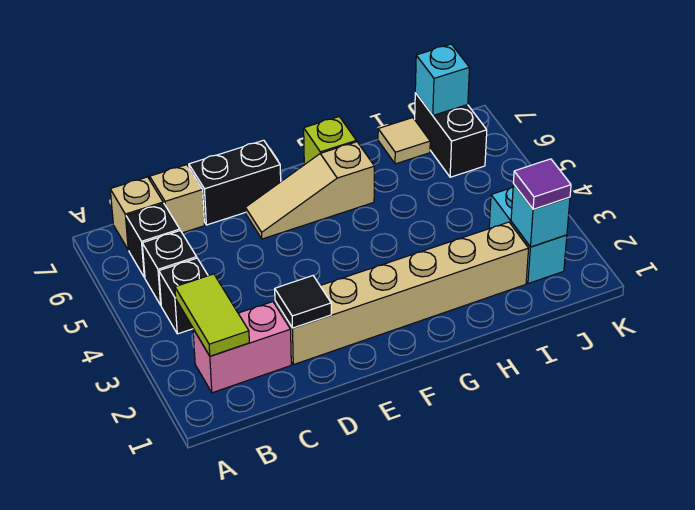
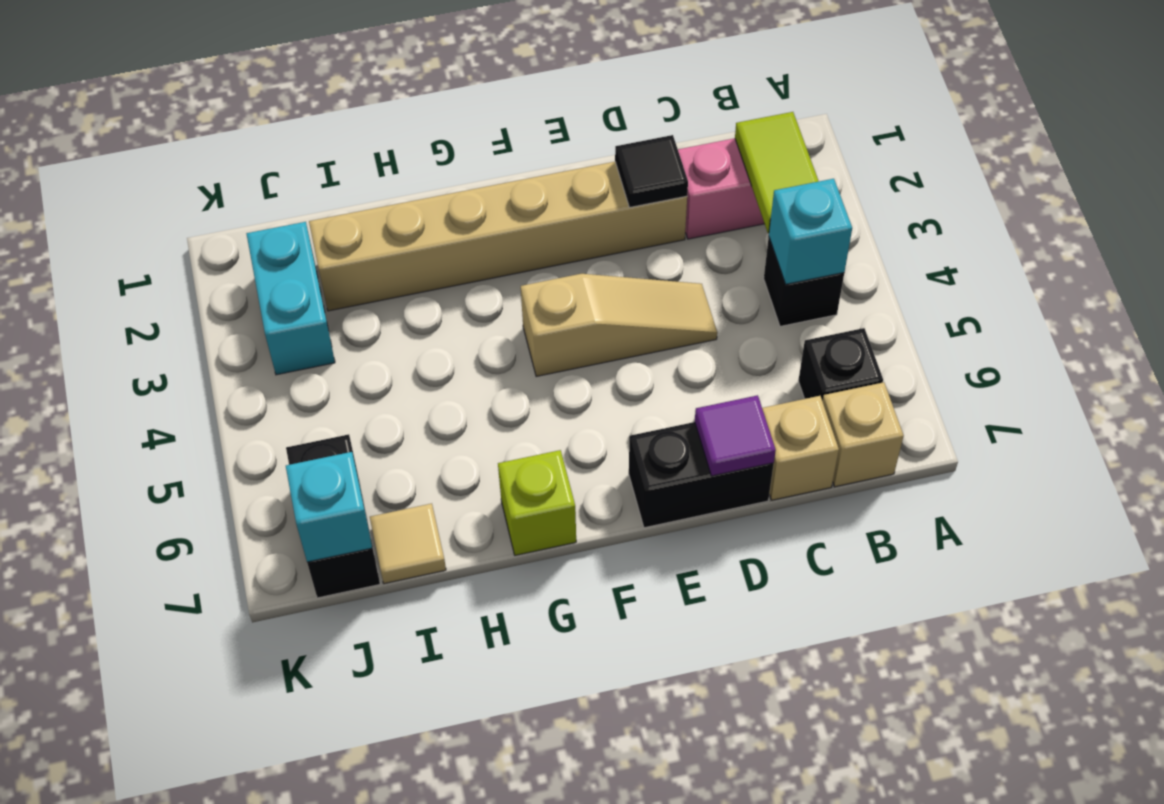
black 1x1 brick [142,231,197,305] -> none
tan 1x3 slope [245,142,374,239] -> tan 1x3 slope moved to [521,274,717,377]
cyan 1x1 brick [511,184,570,247] -> cyan 1x1 brick moved to [769,179,852,284]
purple 1x1 tile [513,159,571,209] -> purple 1x1 tile moved to [695,395,776,476]

